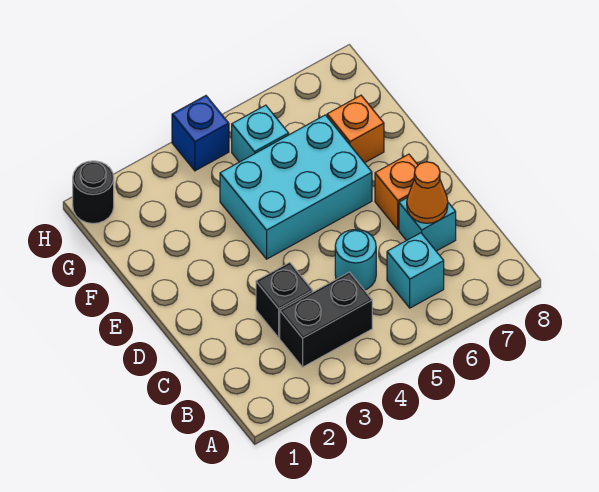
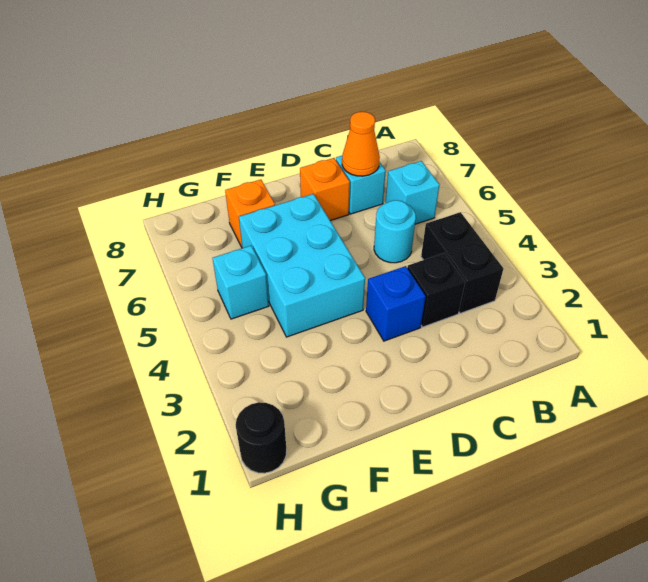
blue 1x1 brick [172,96,229,171] -> blue 1x1 brick moved to [366,266,426,341]

